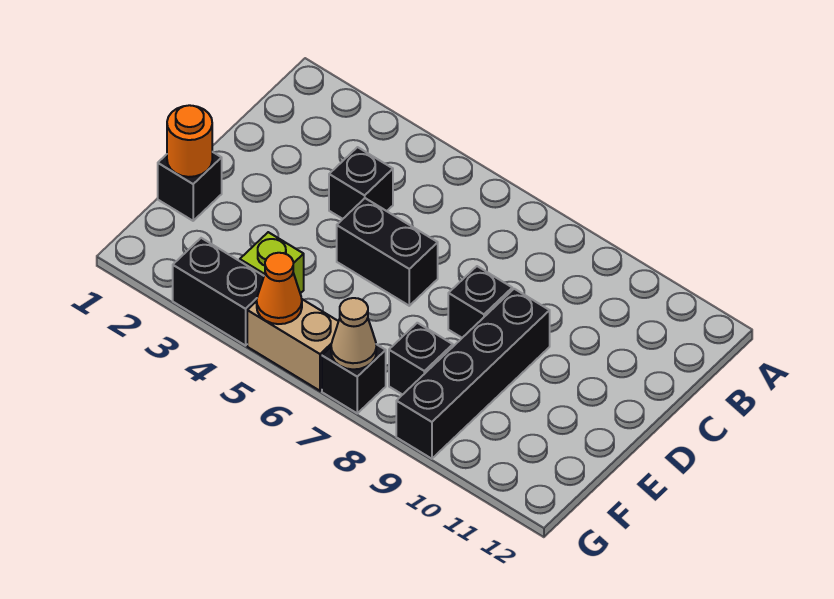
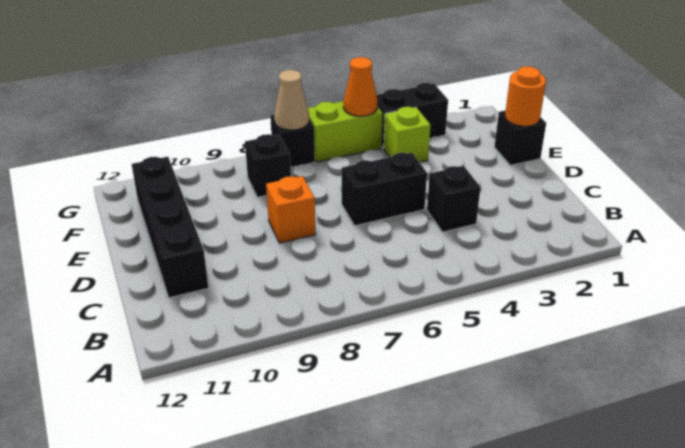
black 1x1 brick [448,266,512,338] -> orange 1x1 brick [266,176,316,243]
black 1x4 brick [396,289,550,459] -> black 1x4 brick moved to [132,157,208,298]
tan 1x2 brick [247,299,339,391] -> lime 1x2 brick [308,101,383,162]

